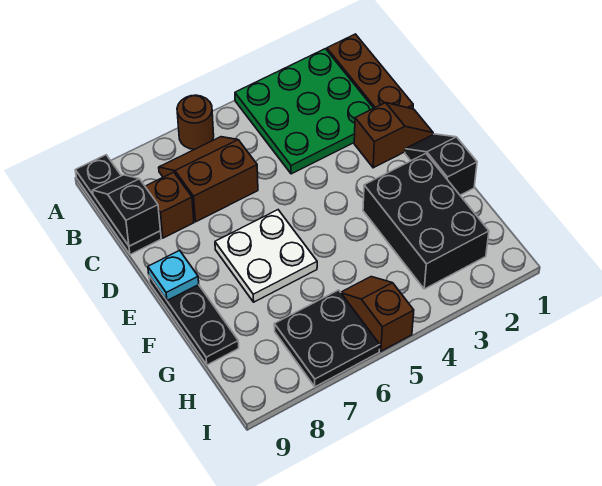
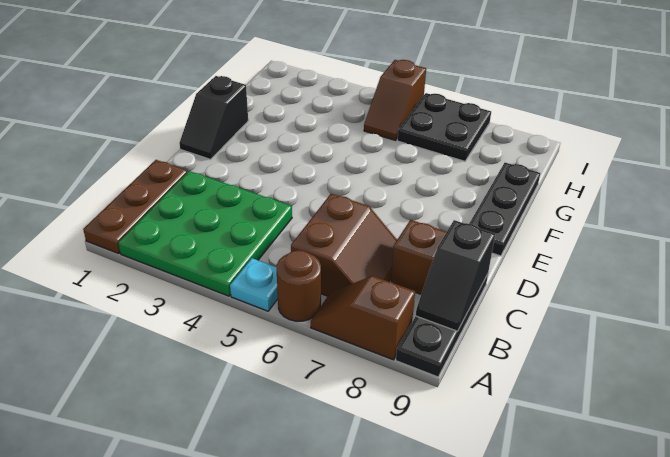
brown 2x2 slope [159,137,258,222] -> brown 2x2 slope turned to [291,194,397,296]
brown 1x2 slope [354,103,433,168] -> brown 1x2 slope moved to [311,276,415,360]
white 2x2 plate [215,210,317,302] -> none
cyan 1x1 plate [148,250,199,301] -> cyan 1x1 plate moved to [230,258,278,311]
black 2x3 brick [363,154,489,289] -> none

